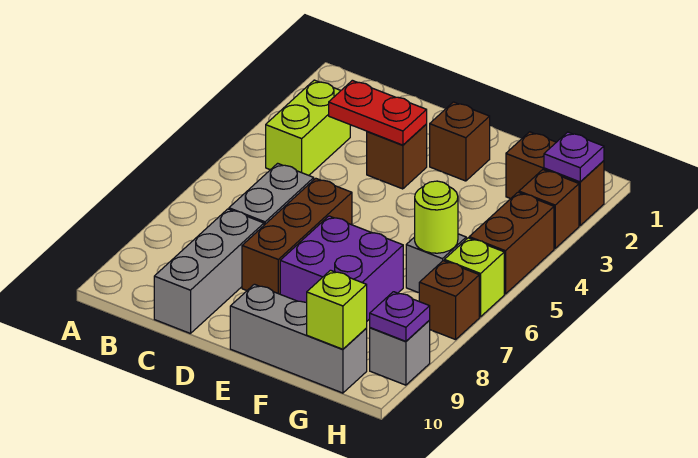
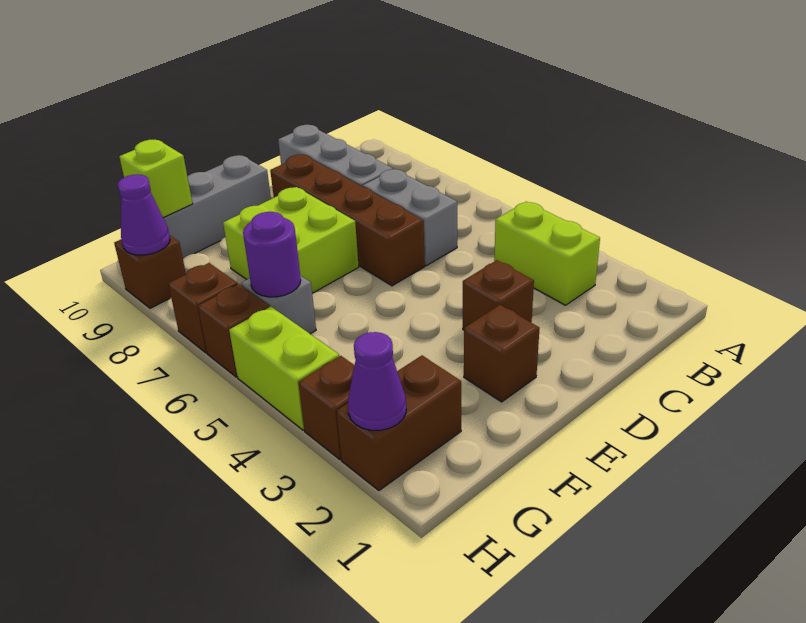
red 1x2 plate [329,80,427,145] -> none
brown 1x3 brick [242,178,352,294] -> brown 1x4 brick [270,155,425,286]
purple 2x2 brick [280,216,403,321] -> lime 2x2 brick [223,187,359,293]
lime 1x1 round brick [415,181,458,253] -> purple 1x1 round brick [243,212,301,297]
purple 1x1 plate [544,132,604,182] -> purple 1x1 cone [348,332,406,430]
brown 1x2 brick [469,192,554,294] -> lime 1x2 brick [229,307,339,430]
lime 1x1 brick [444,238,504,317] -> brown 1x1 brick [198,284,270,377]
grey 1x1 brick [370,321,430,385] -> brown 1x1 brick [114,235,186,308]
purple 1x1 plate [370,292,430,341] -> purple 1x1 cone [118,174,170,255]

